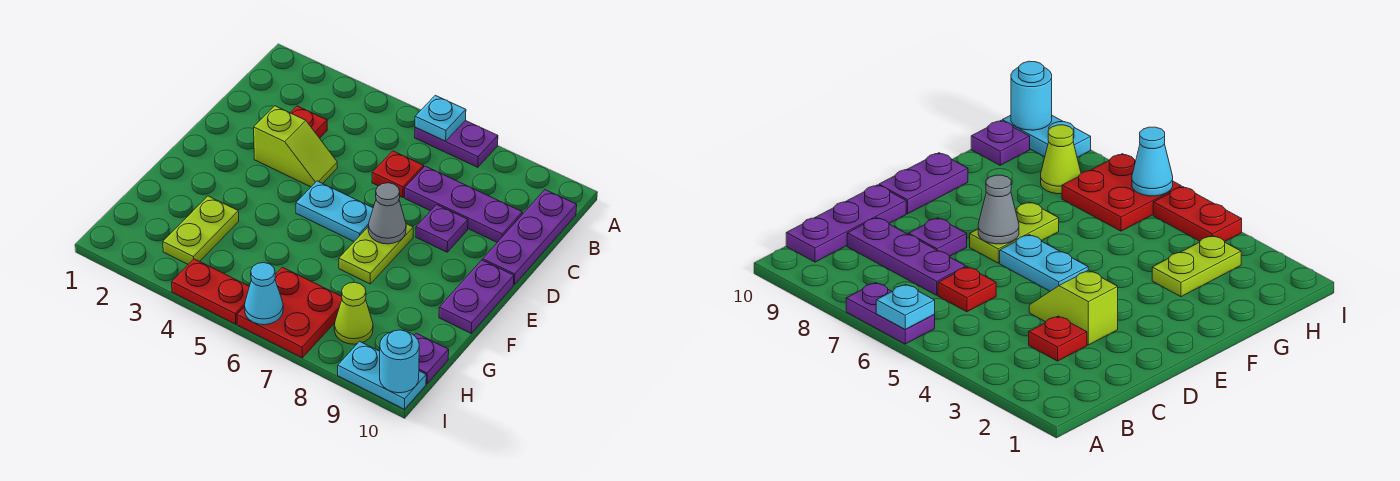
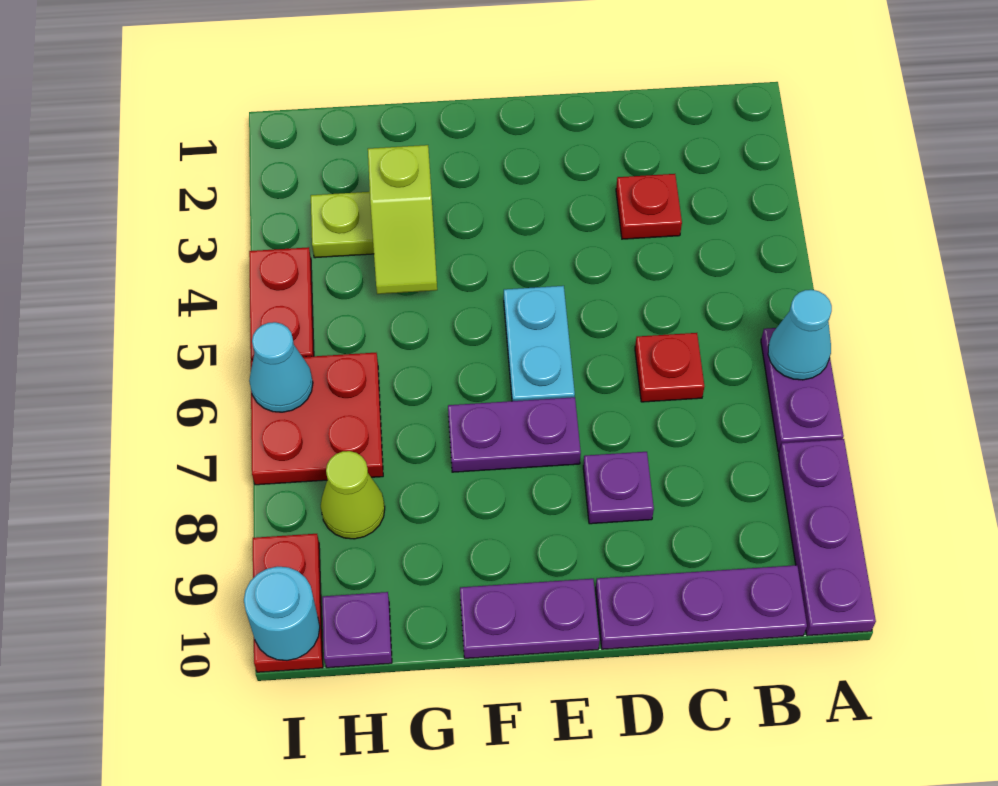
cyan 1x1 plate [415,95,466,141] -> cyan 1x1 cone [768,290,832,380]
purple 1x3 plate [405,166,522,242] -> purple 1x3 plate moved to [779,439,876,636]
lime 1x2 slope [254,106,337,187] -> lime 1x2 slope moved to [368,145,437,294]
lime 1x2 plate [339,224,413,284] -> purple 1x2 plate [448,397,581,472]
grey 1x1 cone [368,183,406,244] -> none
cyan 1x2 plate [338,341,426,409] -> red 1x2 plate [253,534,323,672]

